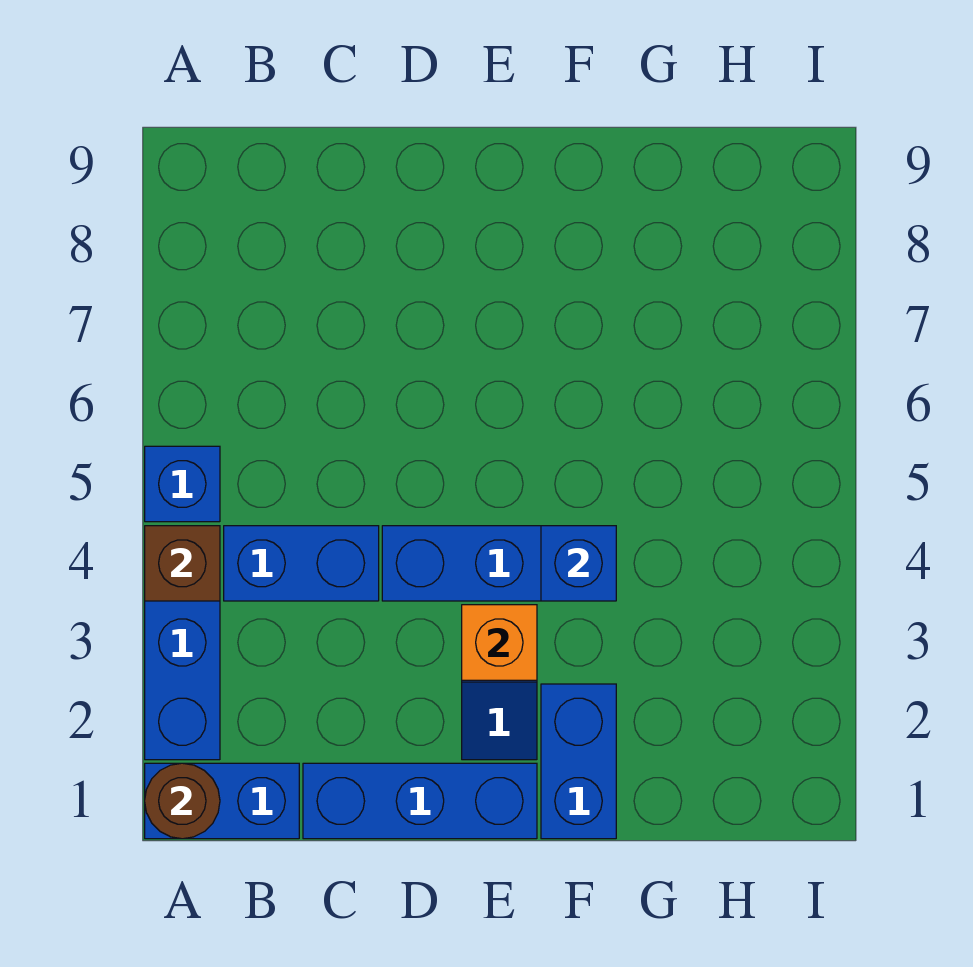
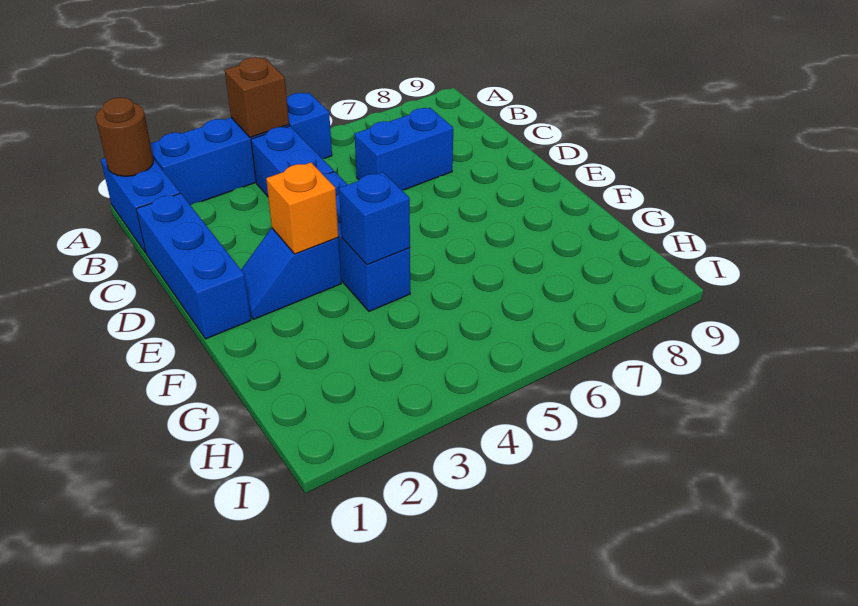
blue 1x2 brick [541,684,616,839] -> blue 1x2 brick moved to [355,108,453,190]

